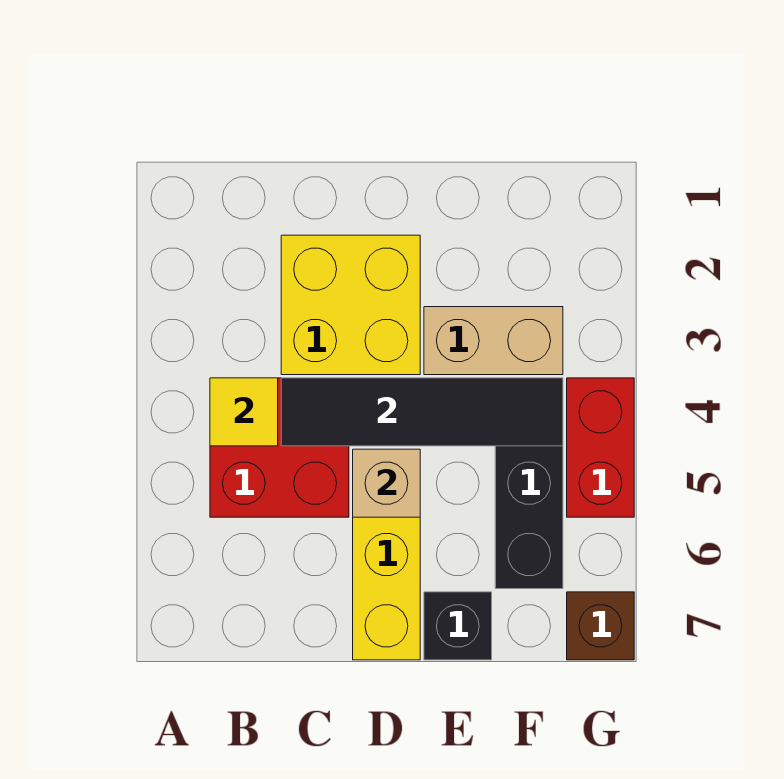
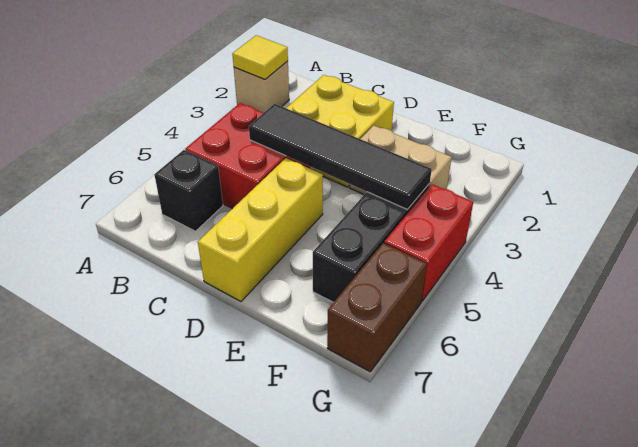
yellow 1x1 tile [210,378,278,446] -> yellow 1x1 tile moved to [232,35,288,79]
tan 1x1 brick [353,449,420,517] -> tan 1x1 brick moved to [234,61,289,113]
black 1x1 brick [424,592,492,660] -> black 1x1 brick moved to [154,150,223,231]
brown 1x1 brick [567,592,634,660] -> brown 1x2 brick [327,243,427,372]

